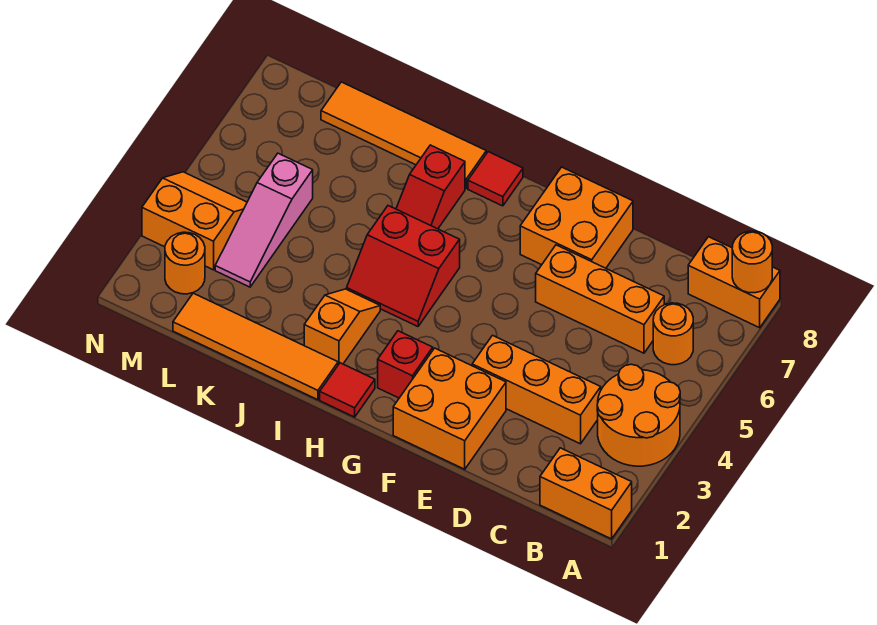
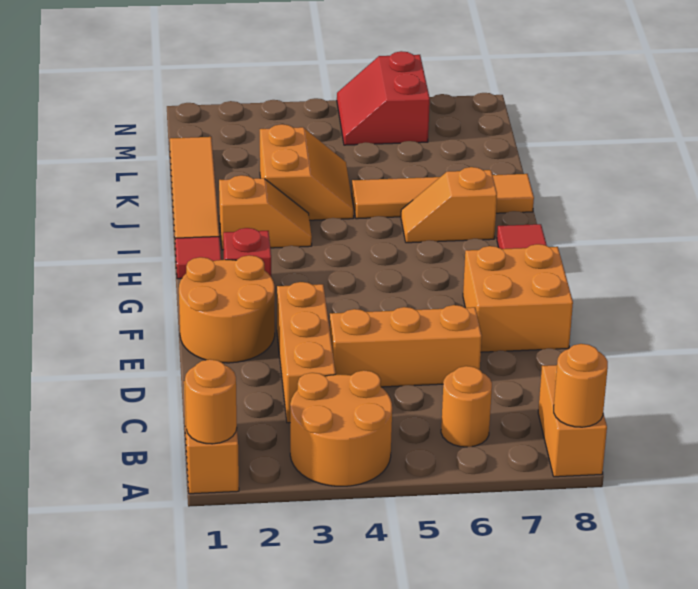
orange 1x3 brick [536,245,664,353] -> orange 1x3 brick turned to [330,305,482,387]
orange 2x2 brick [393,348,506,469] -> orange 2x2 round brick [179,255,275,363]
red 2x2 slope [347,206,460,326] -> red 2x2 slope moved to [337,51,430,145]
red 1x2 slope [396,145,465,229] -> orange 1x2 slope [401,167,497,243]
orange 1x4 tile [321,82,486,188] -> orange 1x4 tile turned to [352,174,534,219]
pink 1x3 slope [215,153,313,287] -> none
orange 1x1 round brick [165,232,205,294] -> orange 1x1 round brick moved to [185,359,237,444]
orange 2x2 slope [142,172,247,270] -> orange 2x2 slope moved to [260,124,354,220]

